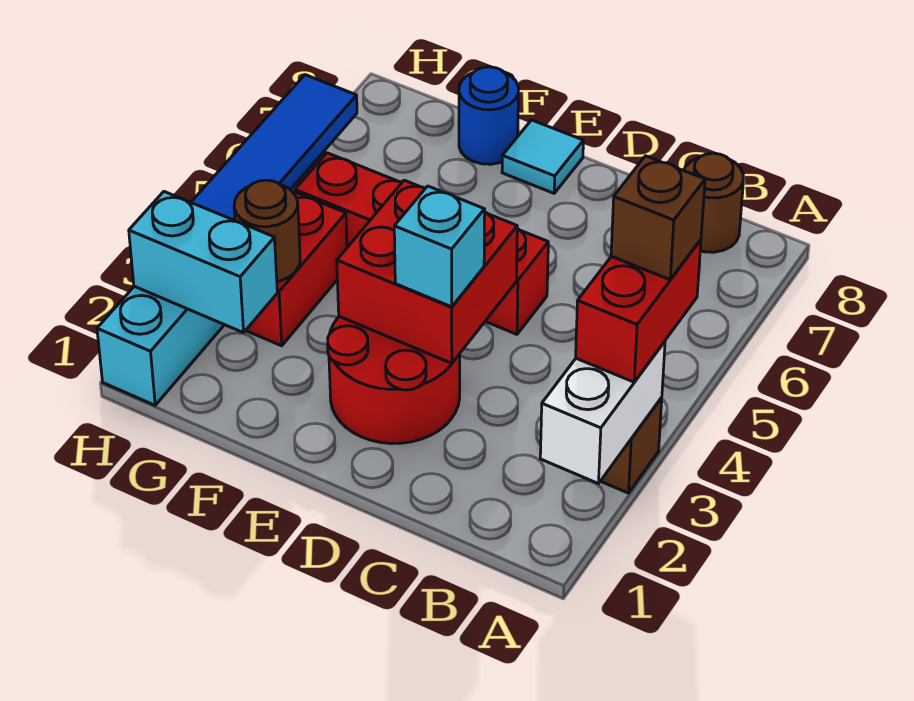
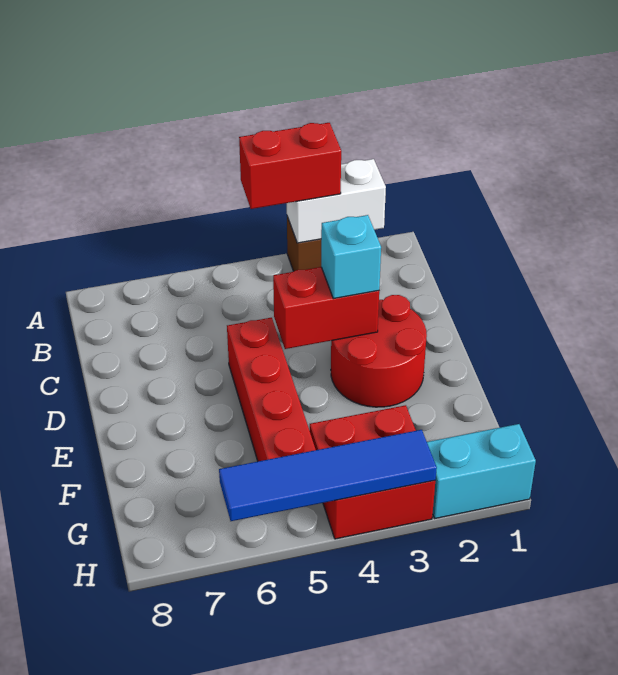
brown 1x1 brick [611,156,705,280] -> none
brown 1x1 round brick [684,153,743,252] -> none
red 2x2 brick [337,180,517,363] -> red 1x2 brick [273,267,379,349]
cyan 1x1 tile [502,120,583,193] -> none
blue 1x1 round brick [459,67,519,164] -> none
cyan 1x2 brick [129,192,277,333] -> none
brown 1x1 round brick [234,180,300,282] -> none

